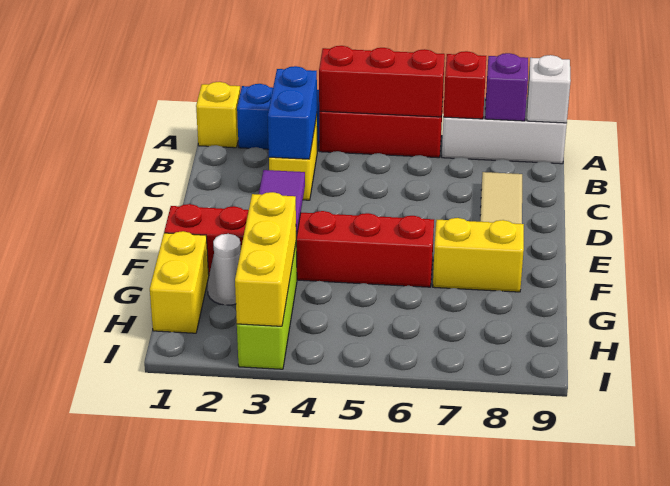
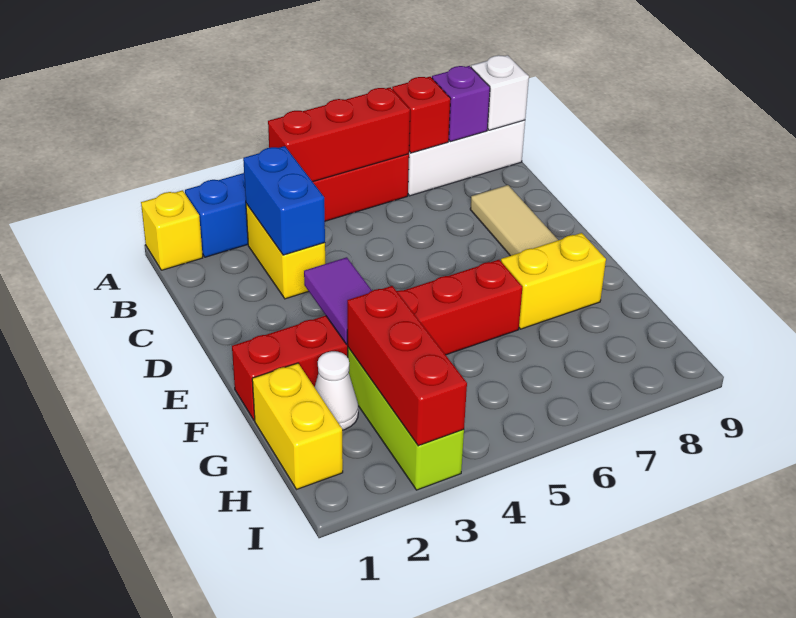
yellow 1x3 brick [235,192,296,326] -> red 1x3 brick [347,286,467,446]

